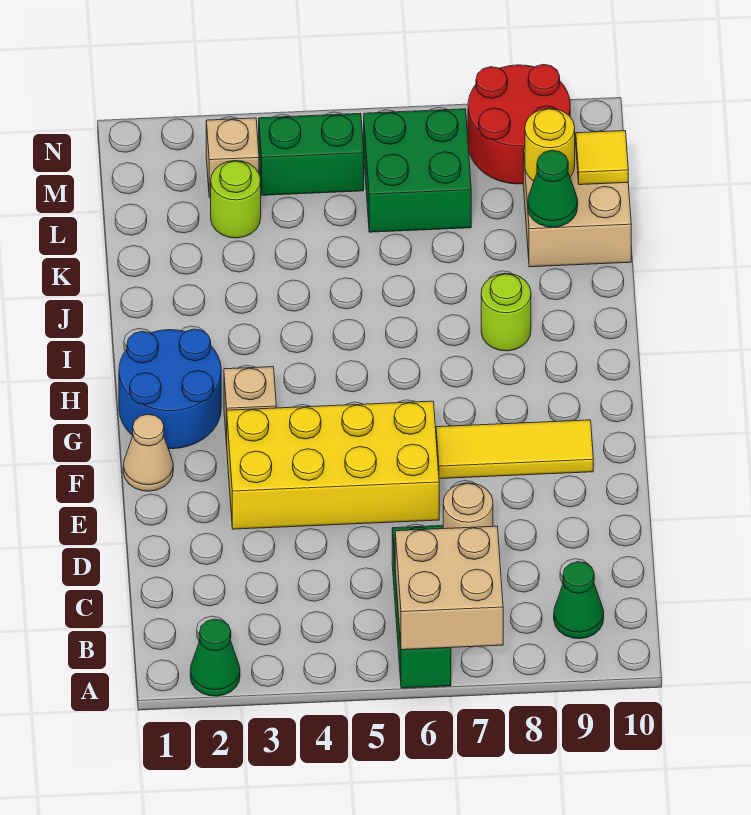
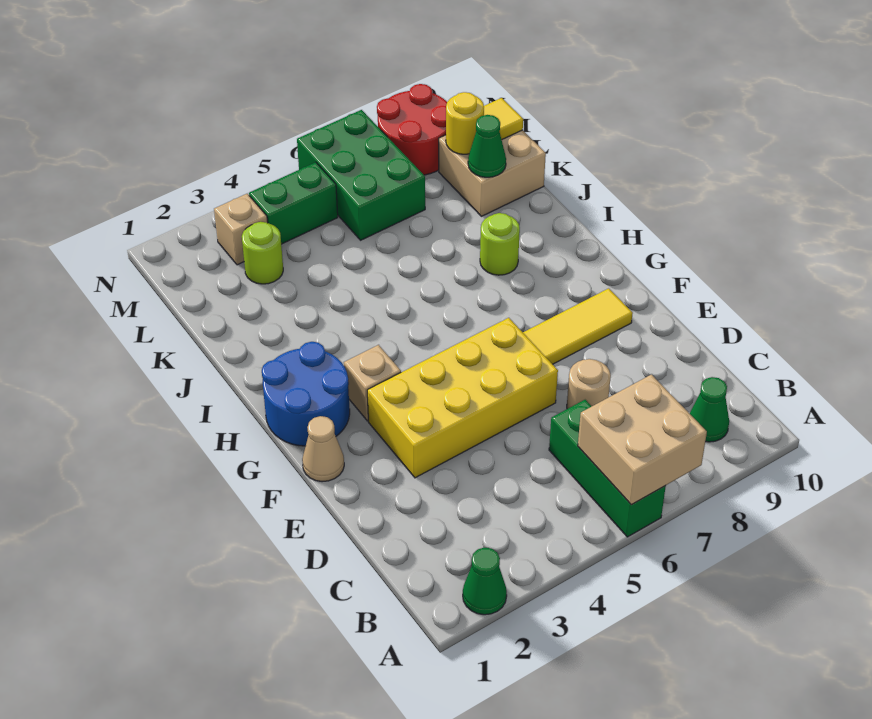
green 2x2 brick [364,109,471,232] -> green 2x3 brick [297,110,425,240]

